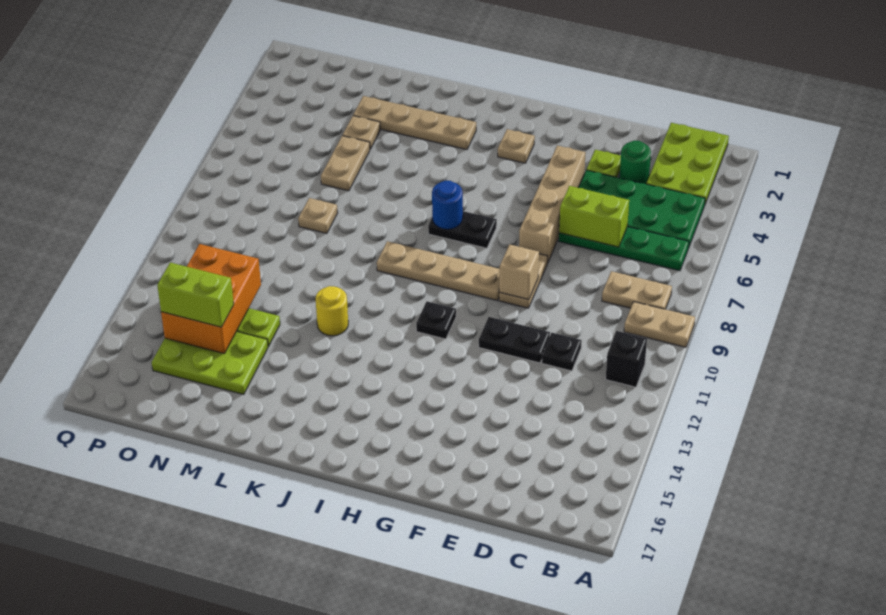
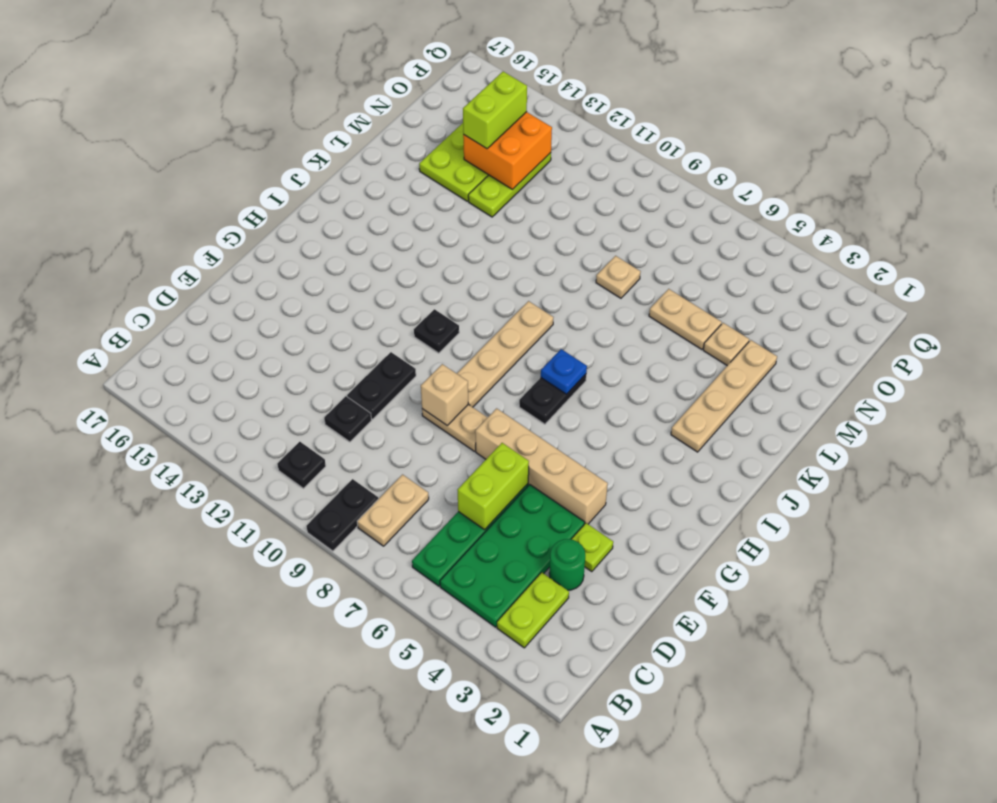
tan 1x2 plate [624,302,695,347] -> black 1x2 plate [306,479,378,551]
lime 2x3 plate [646,123,729,204] -> lime 1x2 plate [497,572,569,648]
black 1x1 brick [606,331,647,387] -> black 1x1 plate [277,442,326,488]
tan 1x1 plate [498,129,535,163] -> none
blue 1x1 round brick [432,181,463,229] -> blue 1x1 plate [541,349,587,394]
yellow 1x1 round brick [316,286,348,336] -> none
orange 2x3 brick [161,244,261,353] -> orange 2x2 brick [463,112,552,189]

